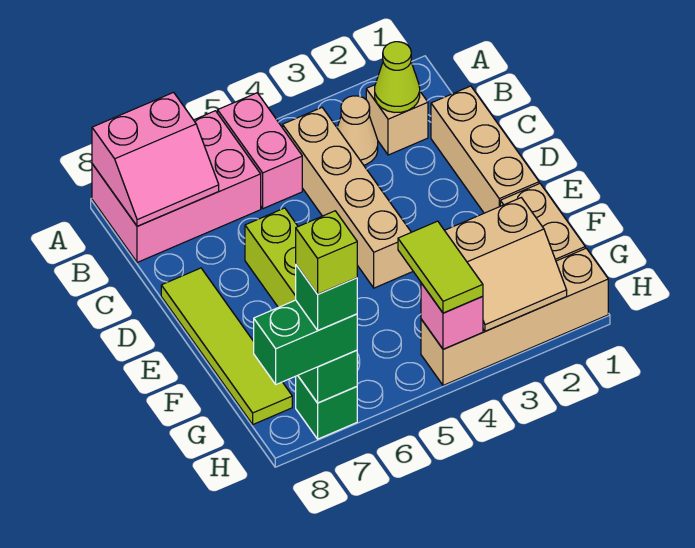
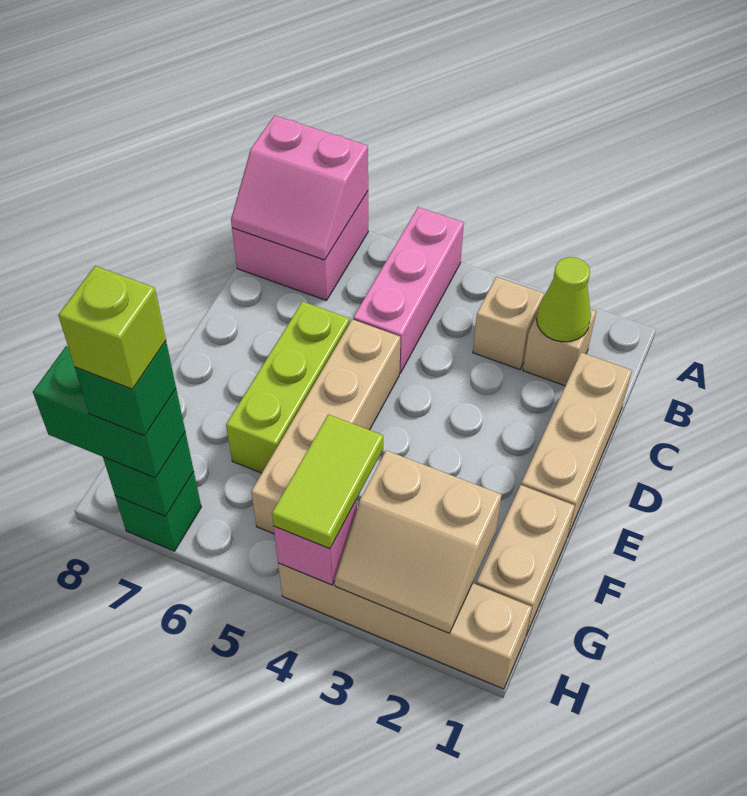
pink 1x2 brick [218,93,302,209] -> pink 1x3 brick [353,207,464,373]
pink 2x3 brick [92,111,261,262] -> pink 2x2 brick [232,191,368,301]
tan 1x1 cone [337,96,378,165] -> tan 1x1 brick [473,277,544,370]
tan 1x4 brick [283,108,413,288] -> tan 1x4 brick moved to [251,319,400,534]
lime 1x4 tile [161,268,292,424] -> none

